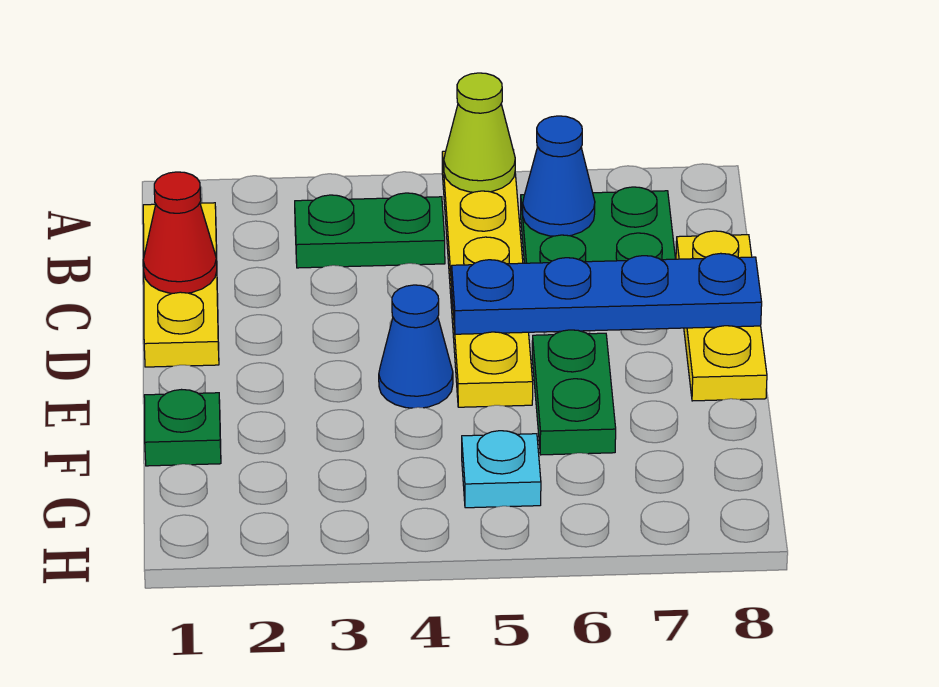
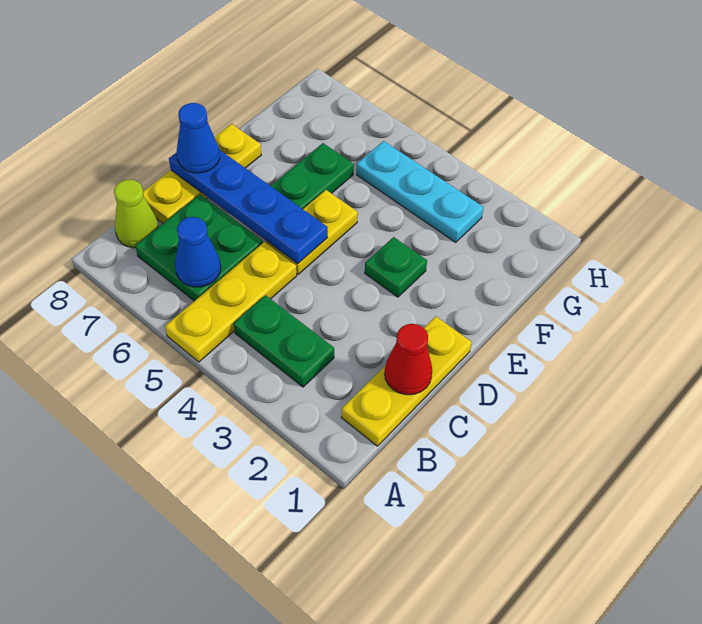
lime 1x1 cone [444,73,515,192] -> lime 1x1 cone moved to [114,180,159,248]
blue 1x1 cone [379,285,453,408] -> blue 1x1 cone moved to [177,103,220,173]
green 1x1 plate [144,390,221,466] -> green 1x1 plate moved to [365,237,427,297]
cyan 1x1 plate [462,431,541,508] -> cyan 1x3 plate [356,141,484,242]

